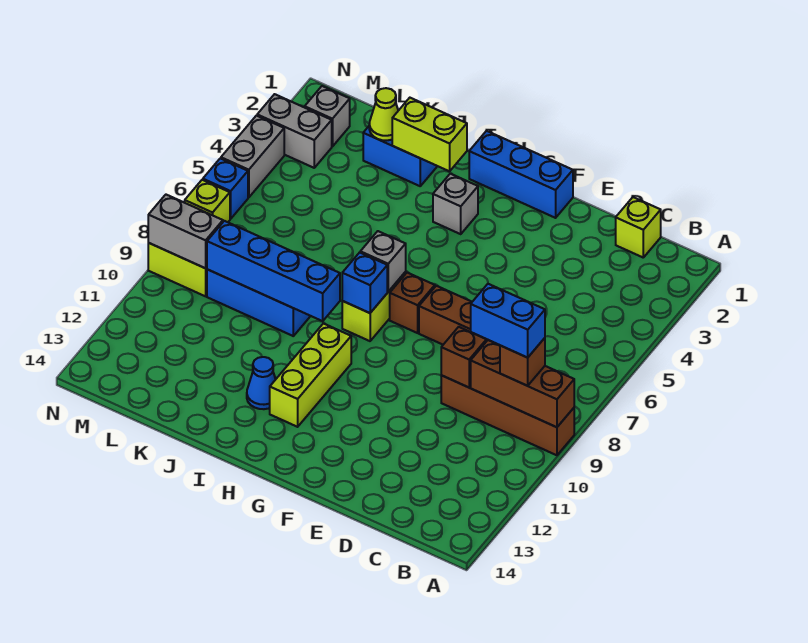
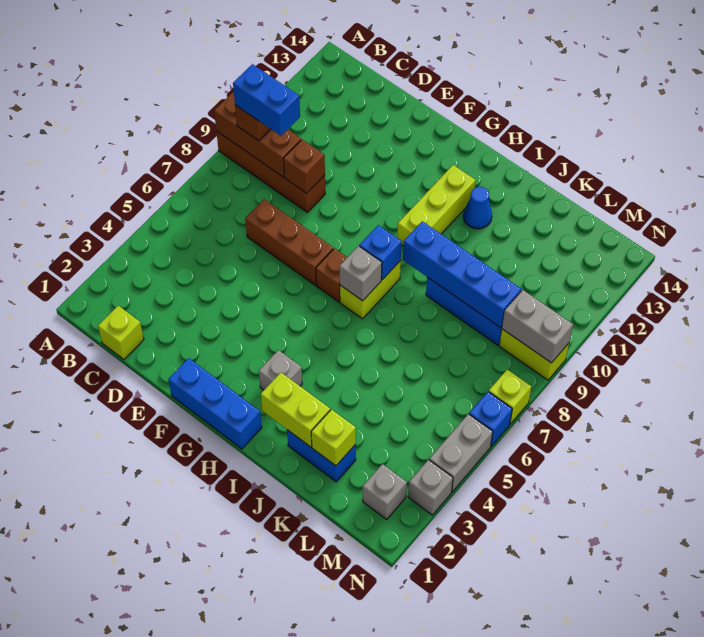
lime 1x1 cone [369,88,398,140] -> lime 1x1 brick [311,409,356,466]
grey 1x2 brick [257,94,332,168] -> grey 1x1 brick [408,460,453,515]

